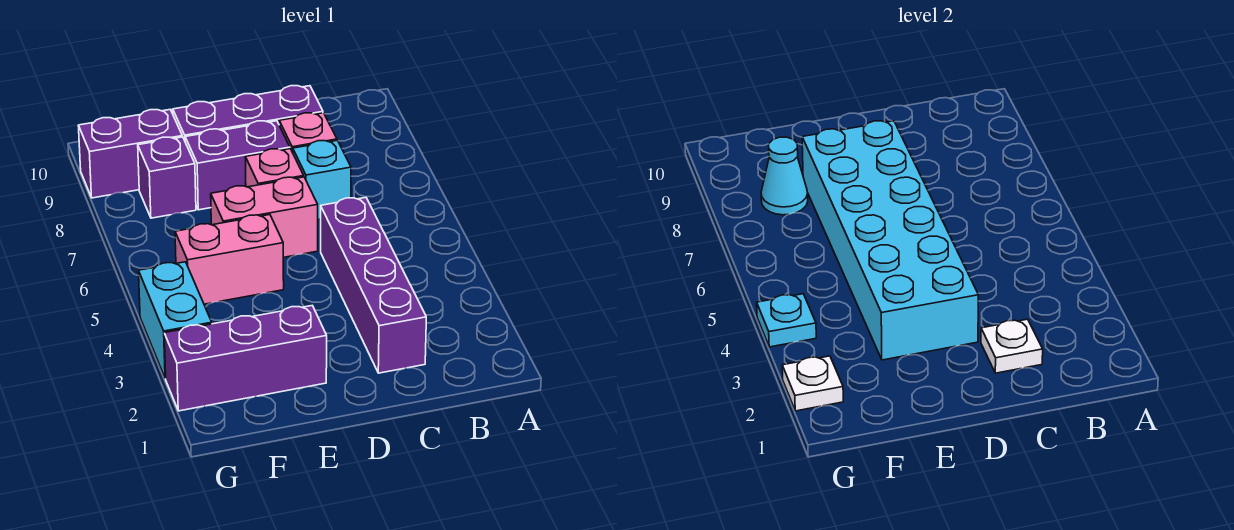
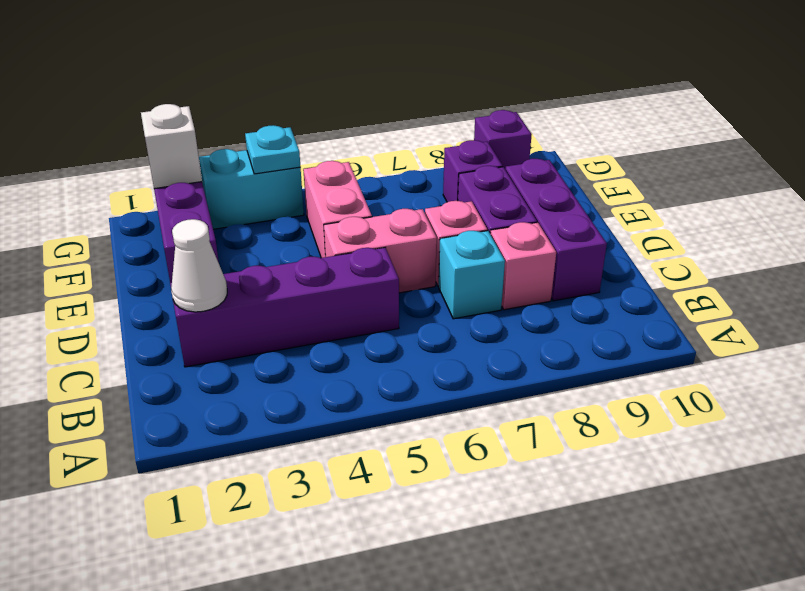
white 1x1 plate [981,319,1043,373] -> white 1x1 cone [171,219,227,312]
cyan 2x6 brick [802,121,978,360] -> none
pink 1x2 brick [211,177,318,257] -> pink 1x2 brick turned to [324,209,437,293]
cyan 1x1 cone [761,137,808,215] -> none
purple 1x2 brick [78,110,182,198] -> purple 1x1 brick [474,110,532,169]
white 1x1 plate [782,356,843,411] -> white 1x1 brick [141,104,202,189]

